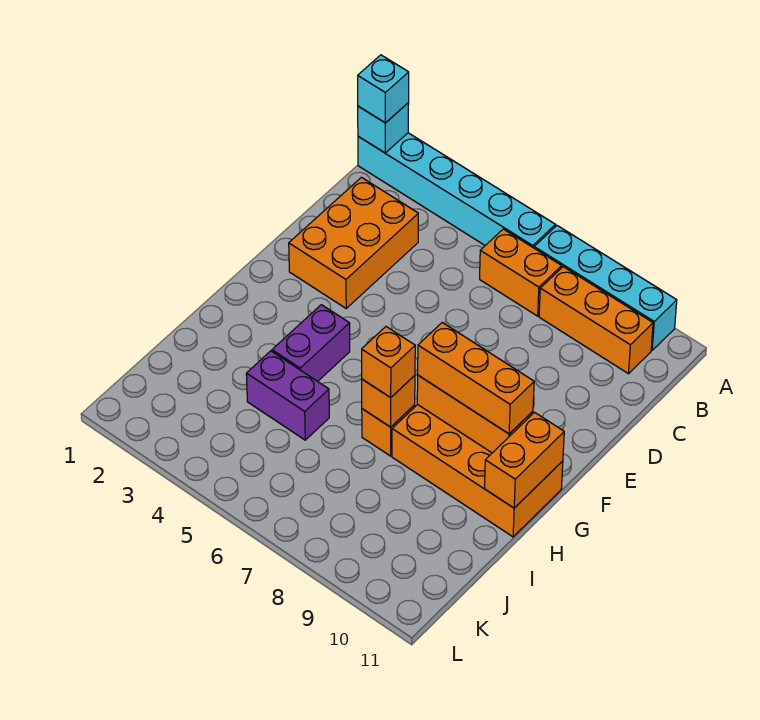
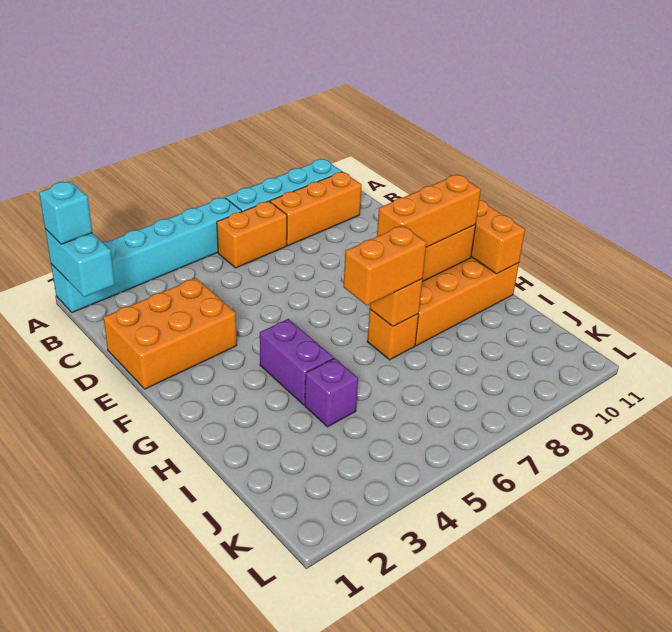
cyan 1x1 brick [358,103,409,153] -> cyan 1x2 brick [45,229,115,297]
orange 2x3 brick [289,177,418,308] -> orange 2x3 brick turned to [103,278,237,389]
orange 1x1 brick [362,327,415,398] -> orange 1x2 brick [344,226,427,305]
purple 1x2 brick [246,351,329,440] -> purple 1x1 brick [305,358,358,427]

